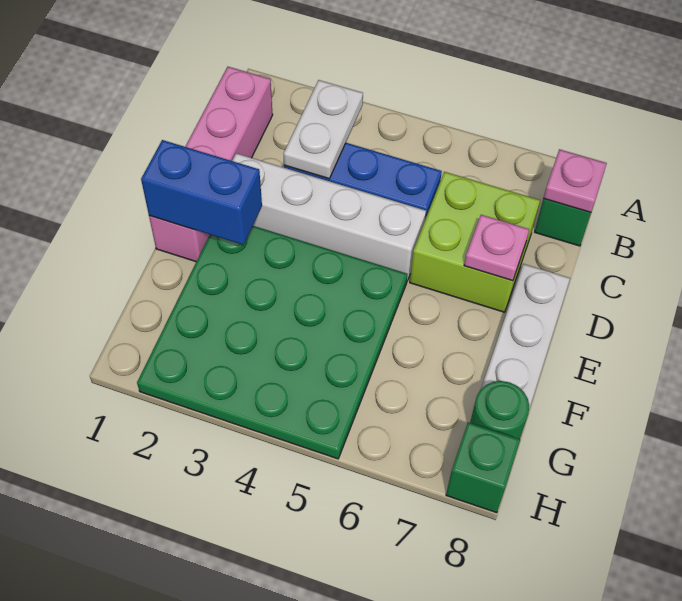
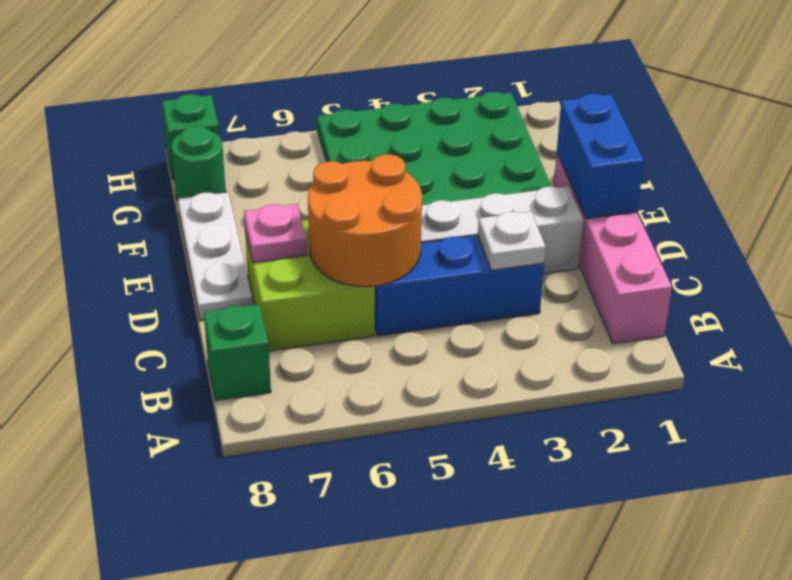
white 1x2 plate [283,80,363,179] -> white 1x1 plate [478,211,546,270]
pink 1x1 plate [544,149,607,212] -> none
none -> orange 2x2 round brick [308,154,422,287]
blue 1x2 brick [141,140,262,245] -> blue 1x2 brick turned to [557,94,644,219]

